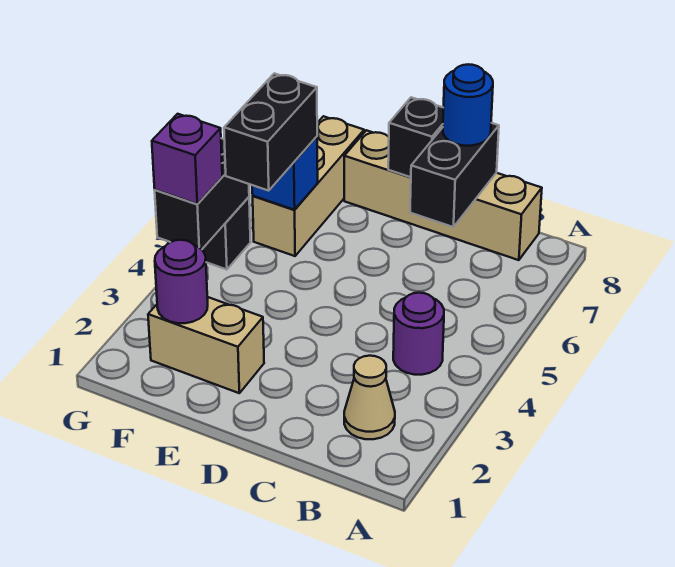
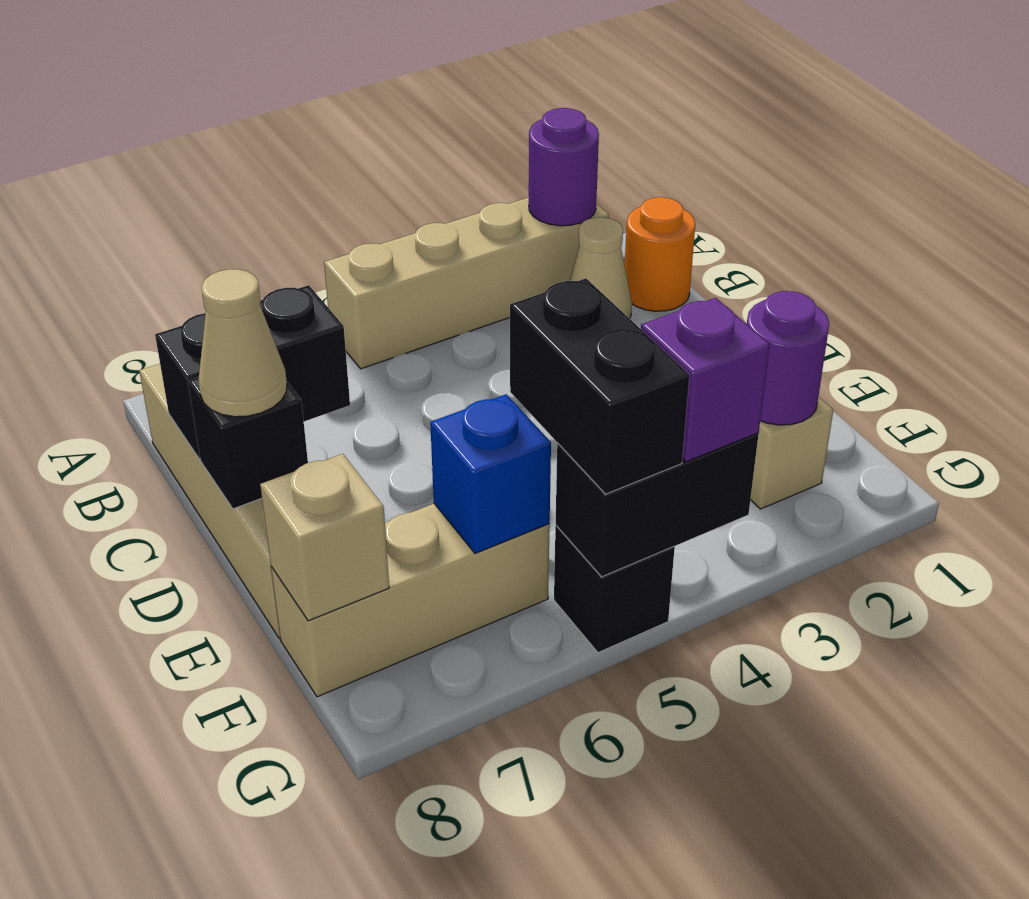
none -> tan 1x4 brick [324,197,609,369]
none -> orange 1x1 round brick [625,197,695,311]
purple 1x1 round brick [393,293,444,375] -> purple 1x1 round brick moved to [529,108,599,226]
blue 1x1 round brick [443,64,493,146] -> none
none -> tan 1x1 cone [198,269,287,417]
black 1x2 brick [224,73,317,191] -> black 1x2 brick turned to [510,278,689,494]
none -> tan 1x1 brick [260,454,389,621]

